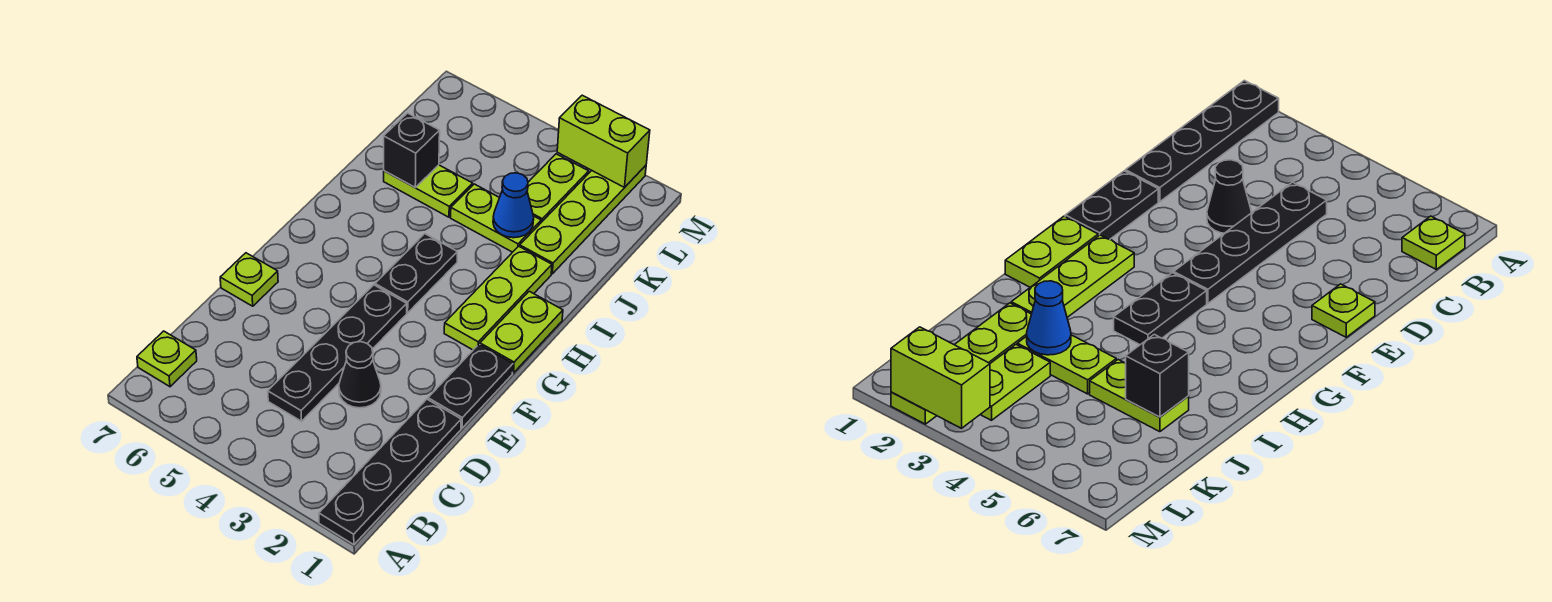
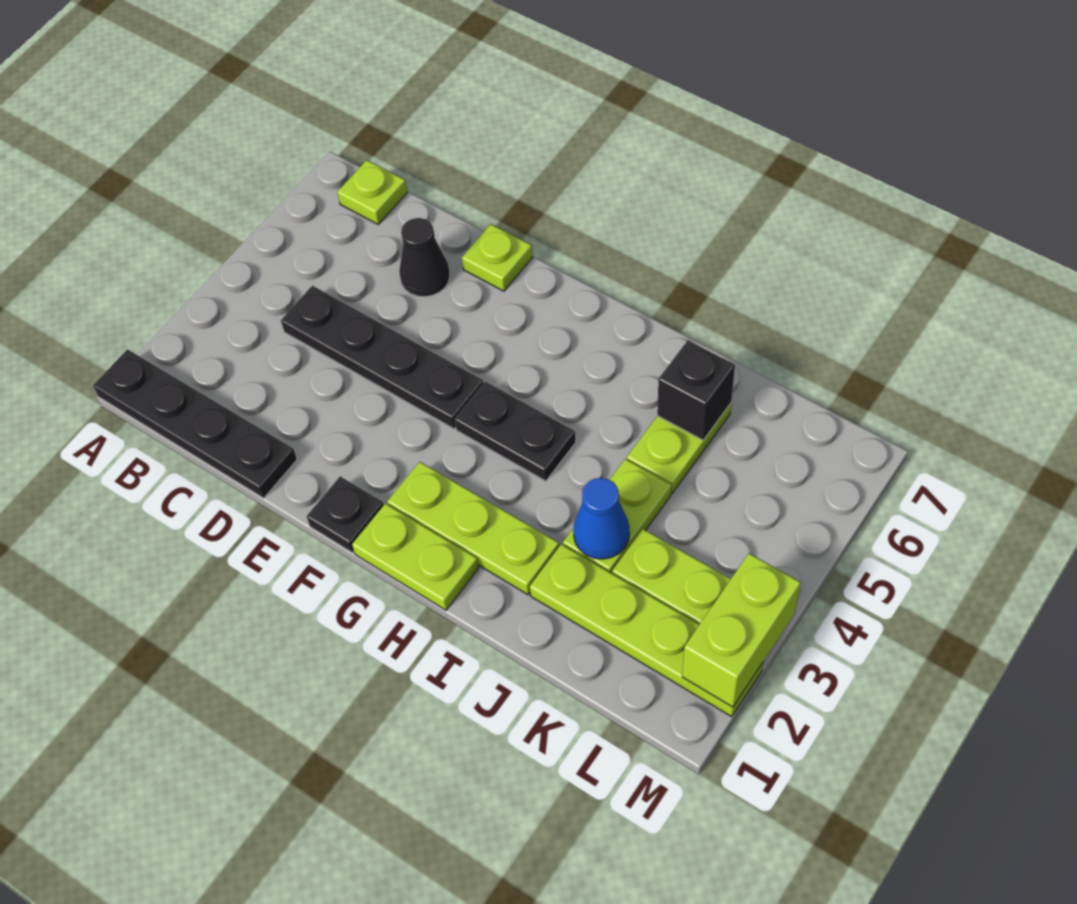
black 1x1 cone [339,342,381,408] -> black 1x1 cone moved to [399,218,450,297]
black 1x2 plate [428,345,513,428] -> black 1x1 plate [307,476,384,553]

